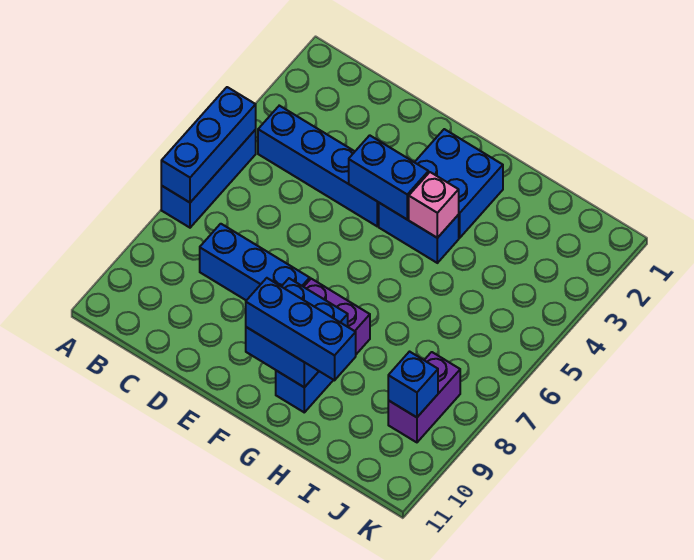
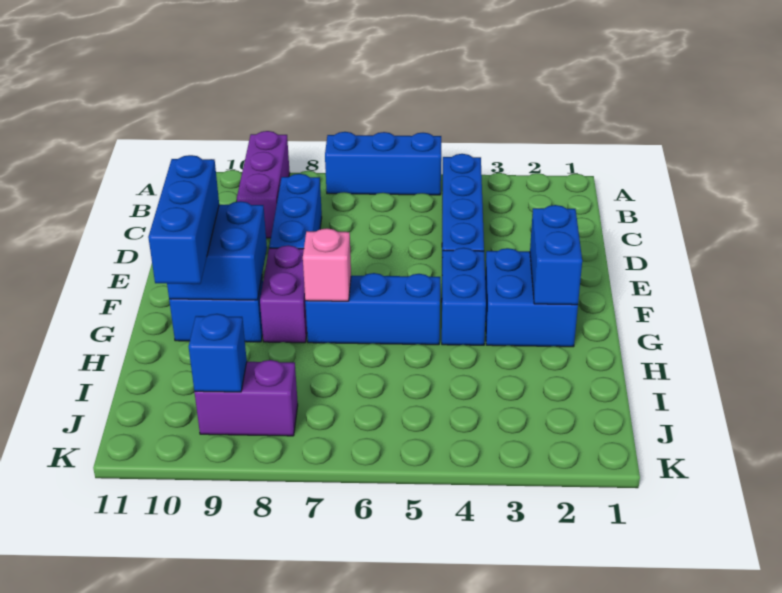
blue 1x3 brick [161,87,256,202] -> blue 1x3 brick moved to [305,273,440,345]
none -> purple 1x3 brick [237,131,290,238]
blue 1x2 brick [349,135,428,219] -> blue 1x2 brick moved to [530,205,582,305]
pink 1x1 brick [409,172,459,238] -> pink 1x1 brick moved to [303,228,351,301]

